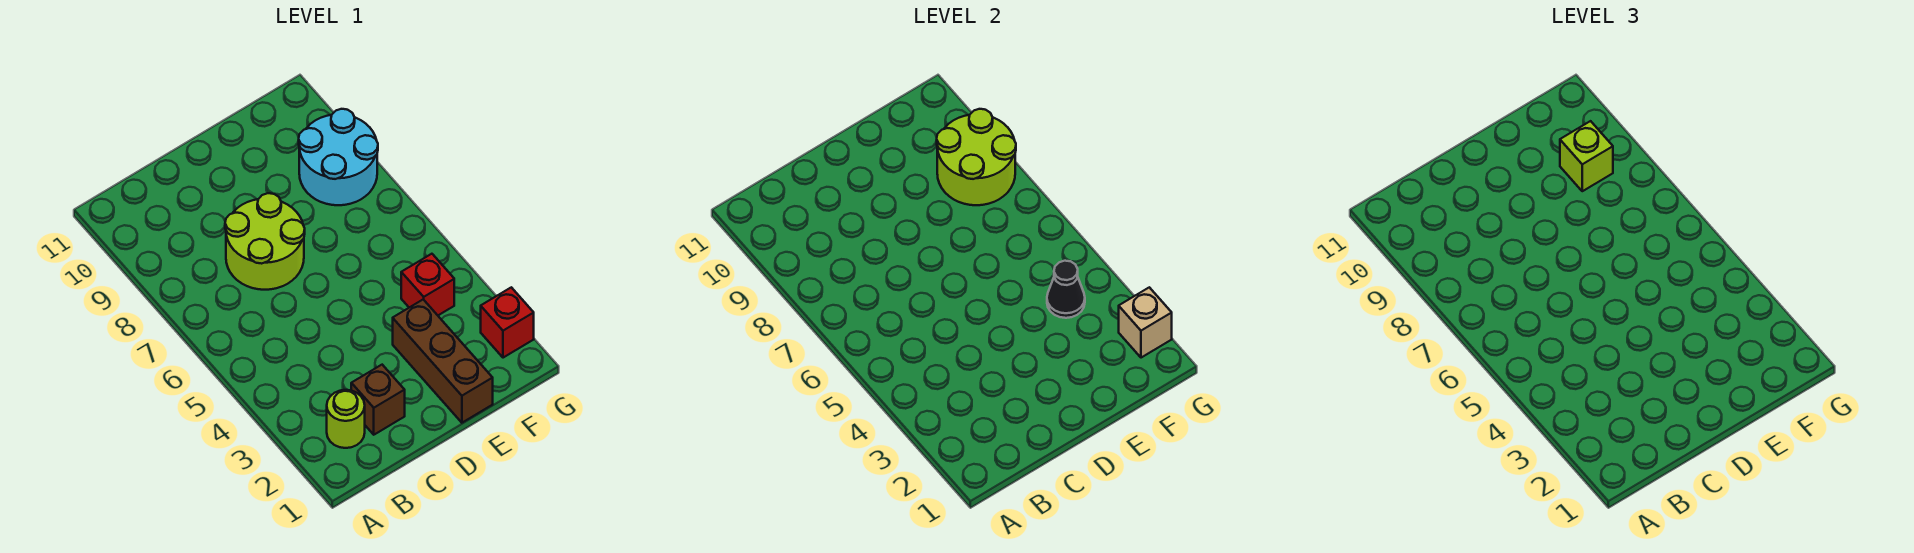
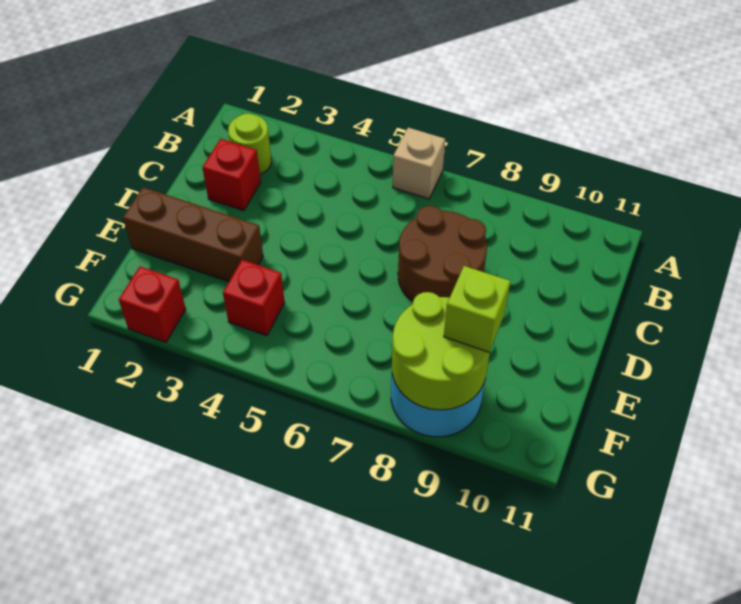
brown 1x1 brick [351,365,405,435] -> red 1x1 brick [202,139,261,211]
lime 2x2 round brick [225,193,305,290] -> brown 2x2 round brick [398,206,487,302]
black 1x1 cone [1047,261,1085,318] -> none
tan 1x1 brick [1119,287,1172,358] -> tan 1x1 brick moved to [393,128,445,199]

